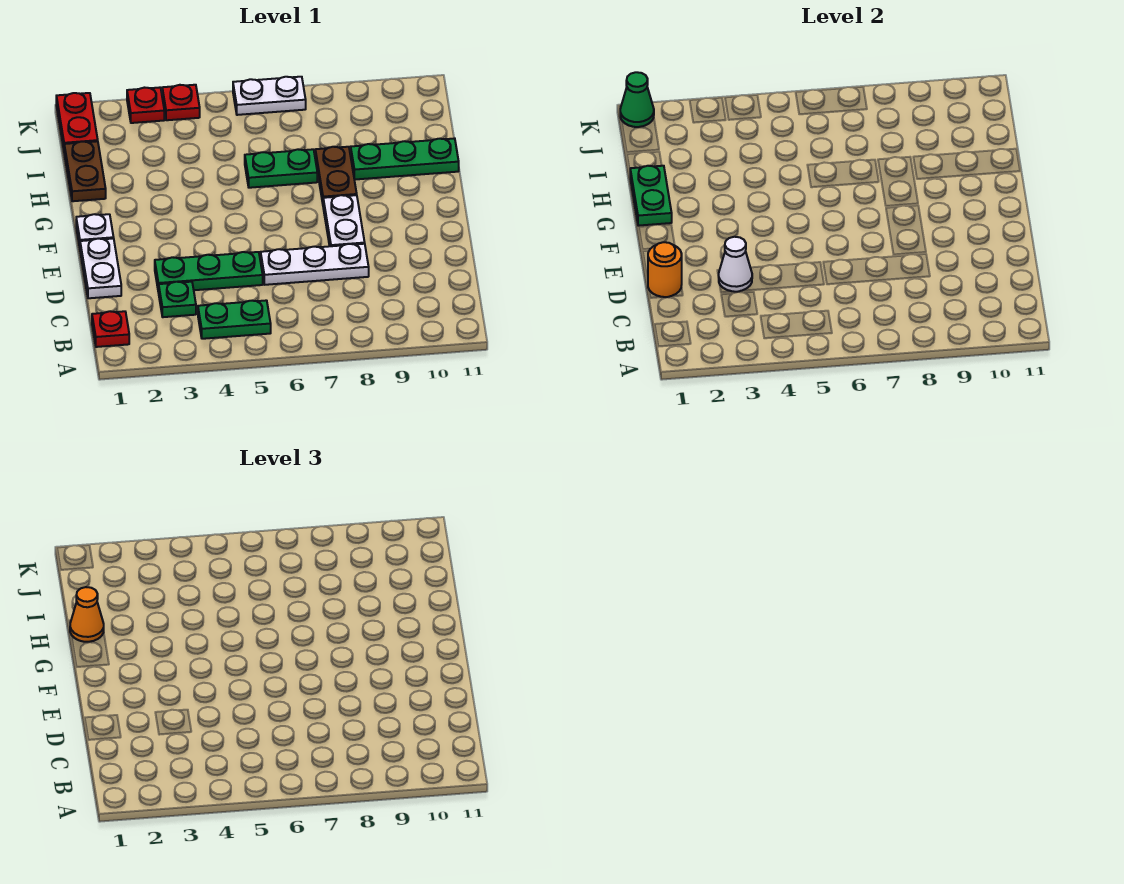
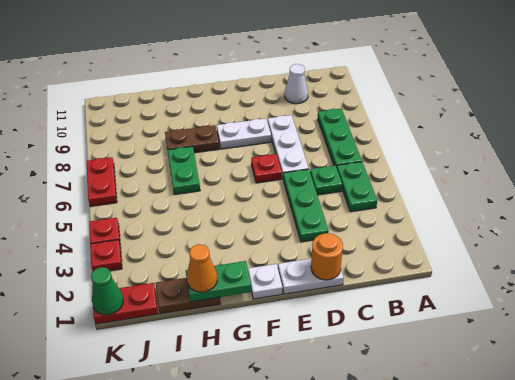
red 1x1 plate [92,311,129,347] -> red 1x1 plate moved to [251,154,282,183]
green 1x1 plate [159,282,196,317] -> green 1x1 plate moved to [310,165,342,195]
white 1x1 cone [719,237,752,292] -> white 1x1 cone moved to [285,64,308,104]
green 1x3 plate [351,138,459,180] -> green 1x3 plate moved to [318,109,362,167]
white 1x2 plate [233,77,306,115] -> red 1x2 plate [87,157,117,206]

